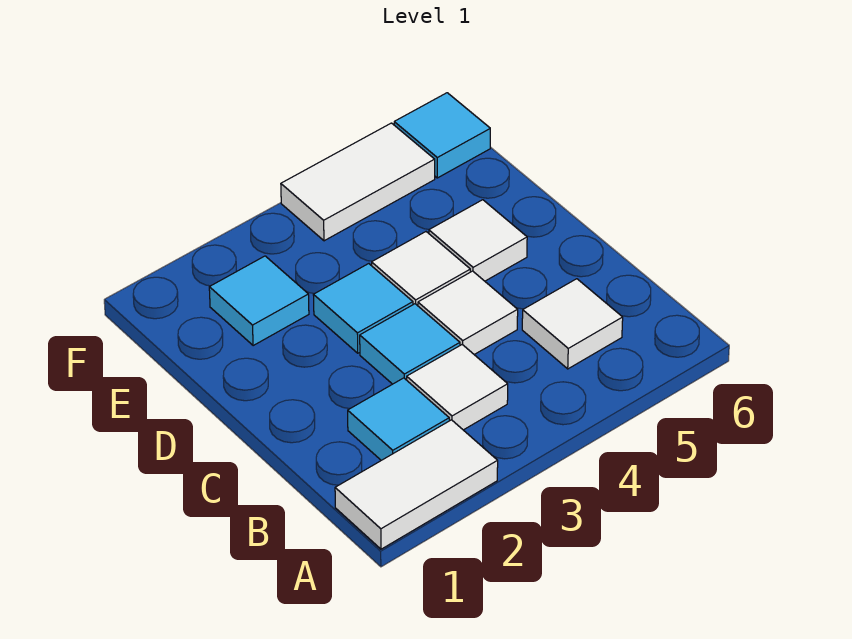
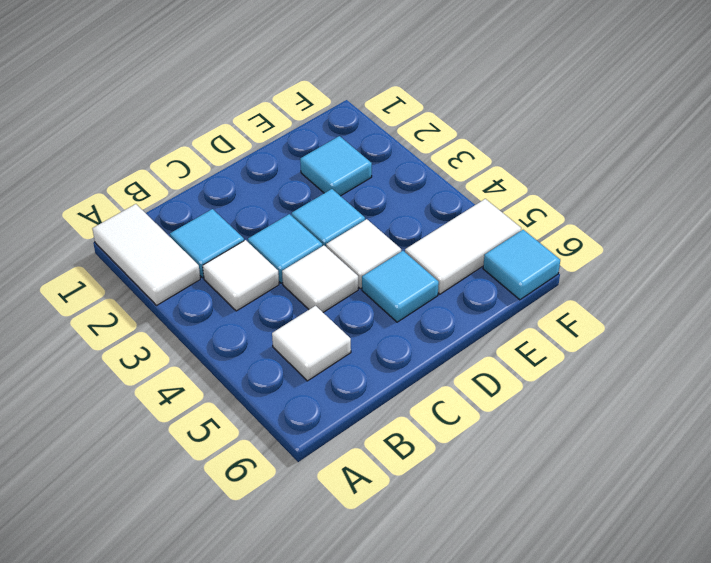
white 1x1 tile [429,200,527,281] -> cyan 1x1 tile [362,251,439,322]
white 1x2 tile [281,123,435,241] -> white 1x2 tile turned to [405,199,521,294]

